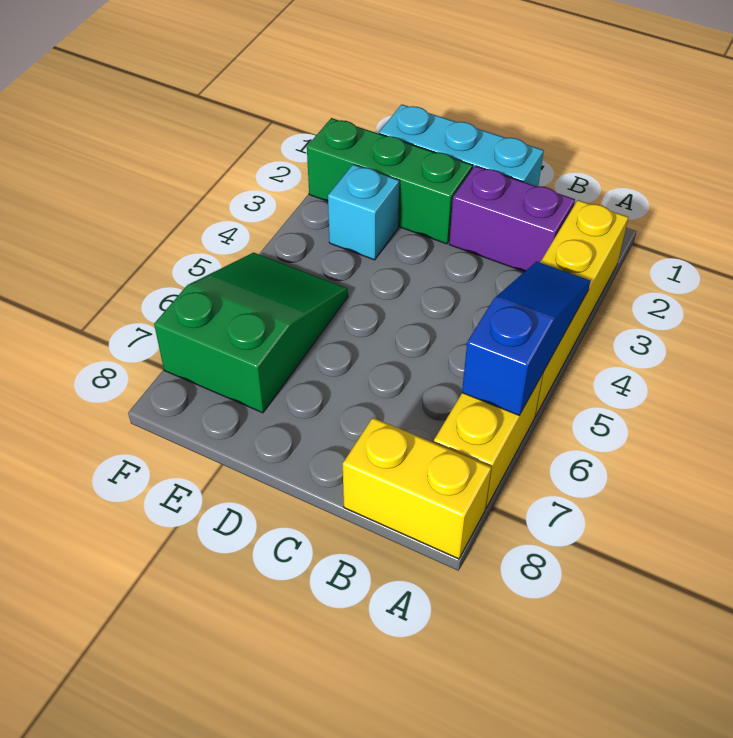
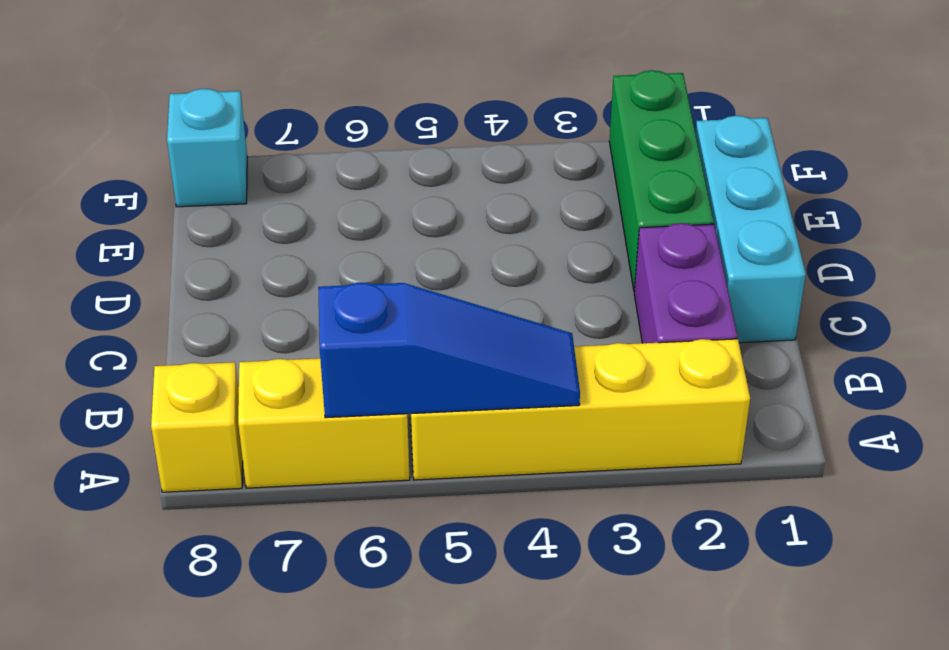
yellow 1x2 brick [343,418,491,559] -> yellow 1x1 brick [151,362,243,492]
cyan 1x1 brick [328,165,399,260] -> cyan 1x1 brick moved to [167,89,247,207]
green 2x3 slope [154,253,348,413] -> none

